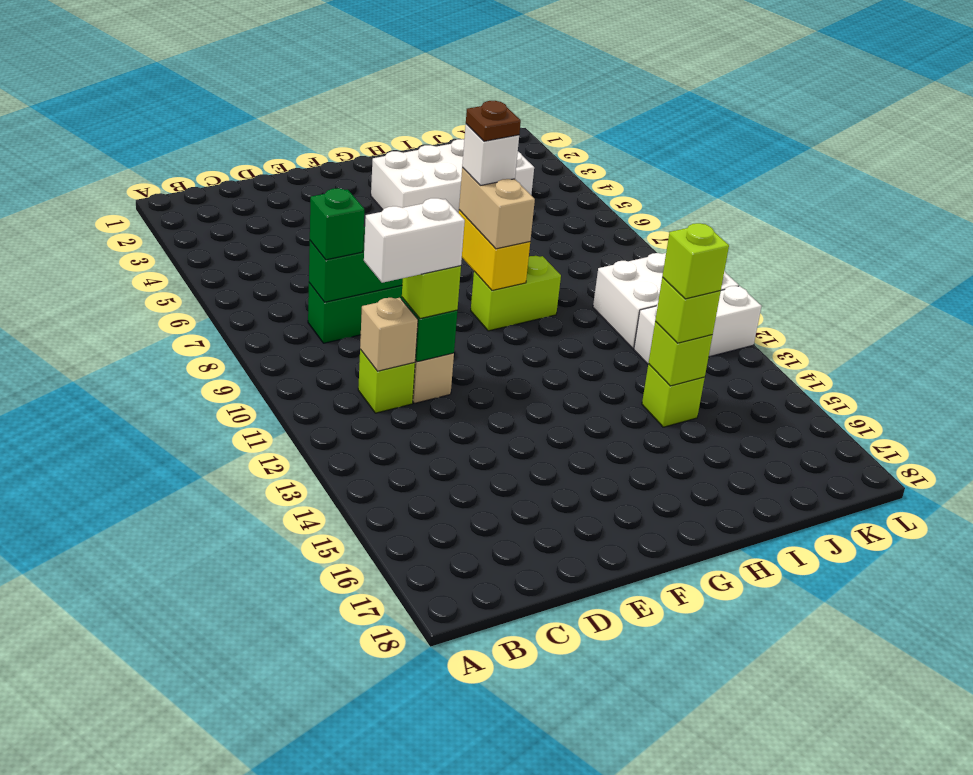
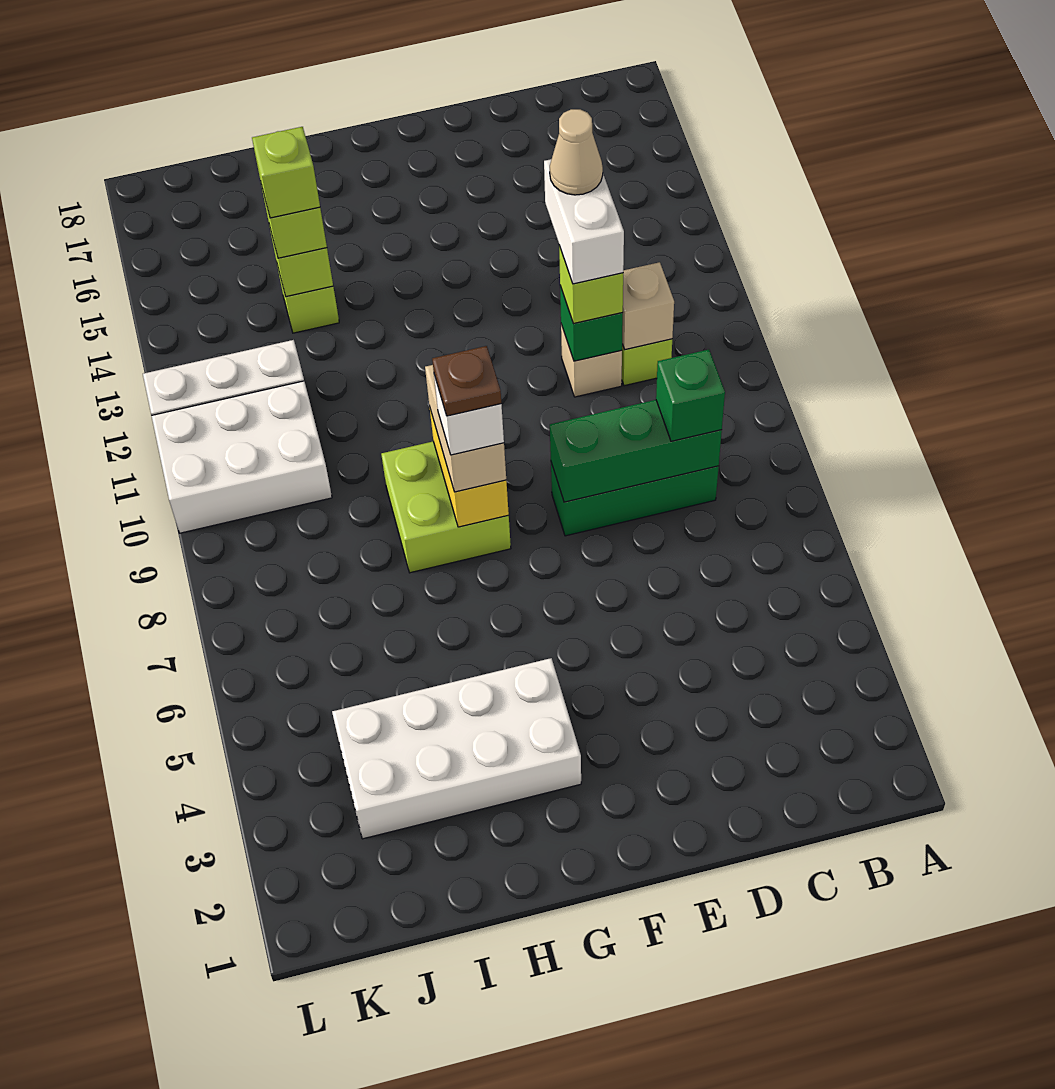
white 1x2 brick [364,198,465,283] -> white 1x2 brick turned to [544,159,624,284]
none -> tan 1x1 cone [550,109,603,195]
lime 1x2 brick [471,256,561,331] -> lime 2x2 brick [381,441,511,573]

